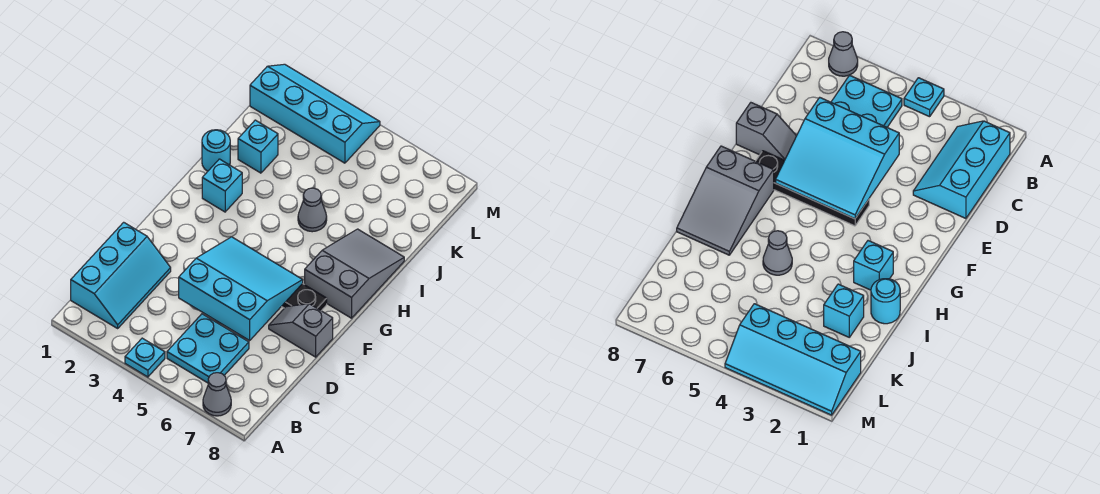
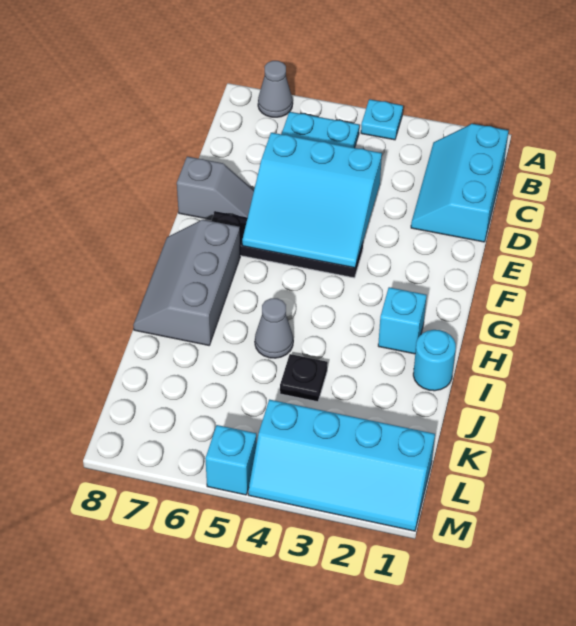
grey 2x3 slope [305,229,404,318] -> grey 2x3 slope turned to [133,220,240,345]
cyan 1x1 brick [238,120,278,173] -> cyan 1x1 brick moved to [205,425,257,495]
none -> black 1x1 plate [280,354,328,402]

